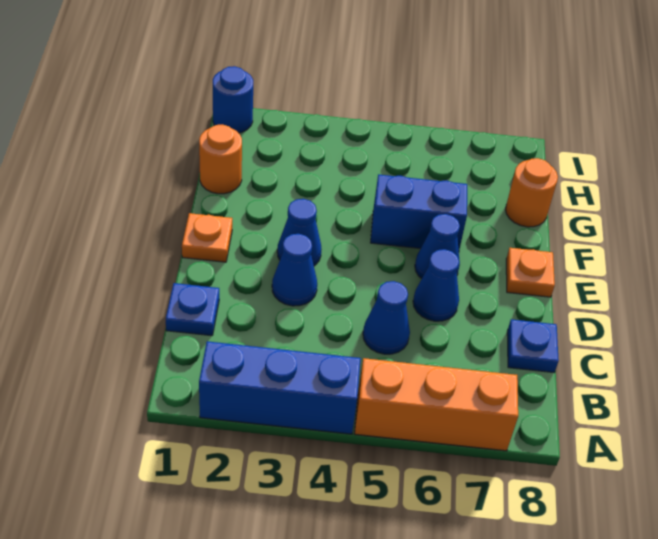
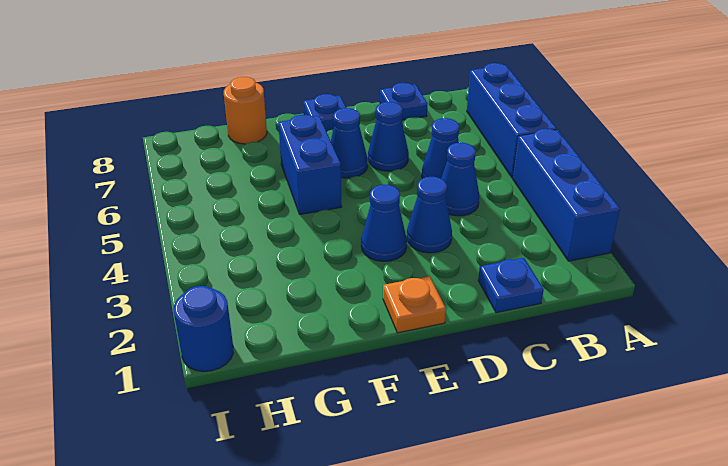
orange 1x3 brick [355,358,518,451] -> blue 1x3 brick [467,63,557,178]
none -> blue 1x1 cone [441,143,479,216]
orange 1x1 plate [506,248,555,297] -> blue 1x1 plate [303,94,346,132]
orange 1x1 round brick [199,125,242,194] -> none

